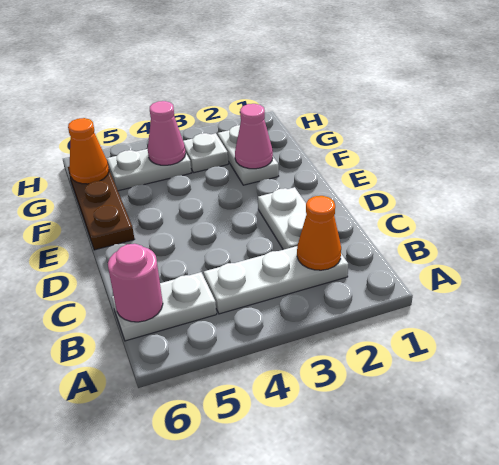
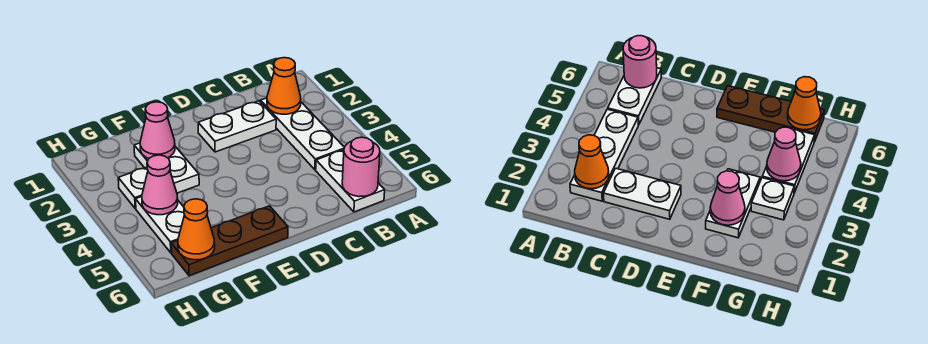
white 1x2 plate [218,125,279,185] -> white 1x2 plate turned to [134,143,199,193]

